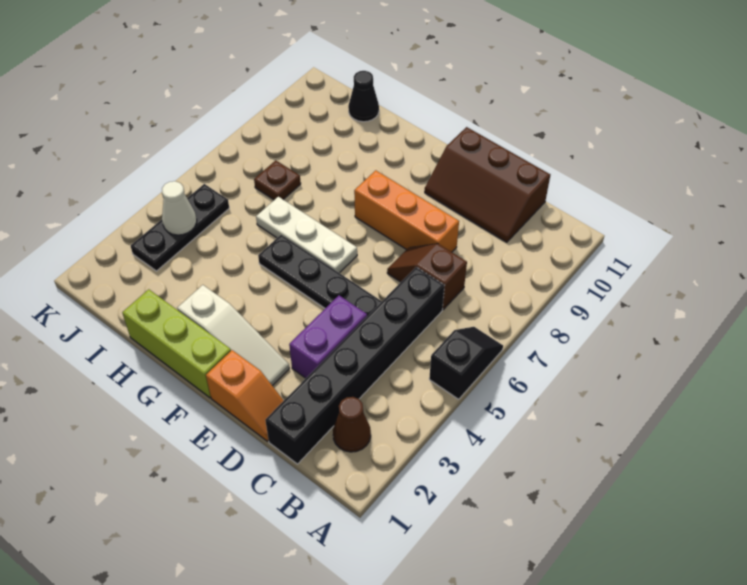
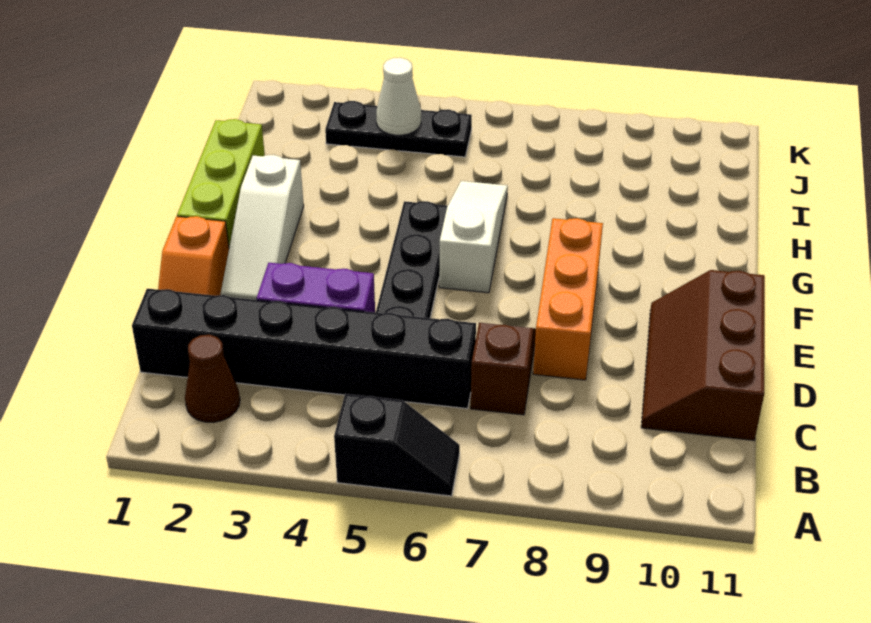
white 1x3 plate [256,197,357,273] -> white 1x3 slope [439,181,508,293]
brown 1x1 plate [254,160,301,200] -> none
black 1x1 cone [348,71,379,122] -> none

